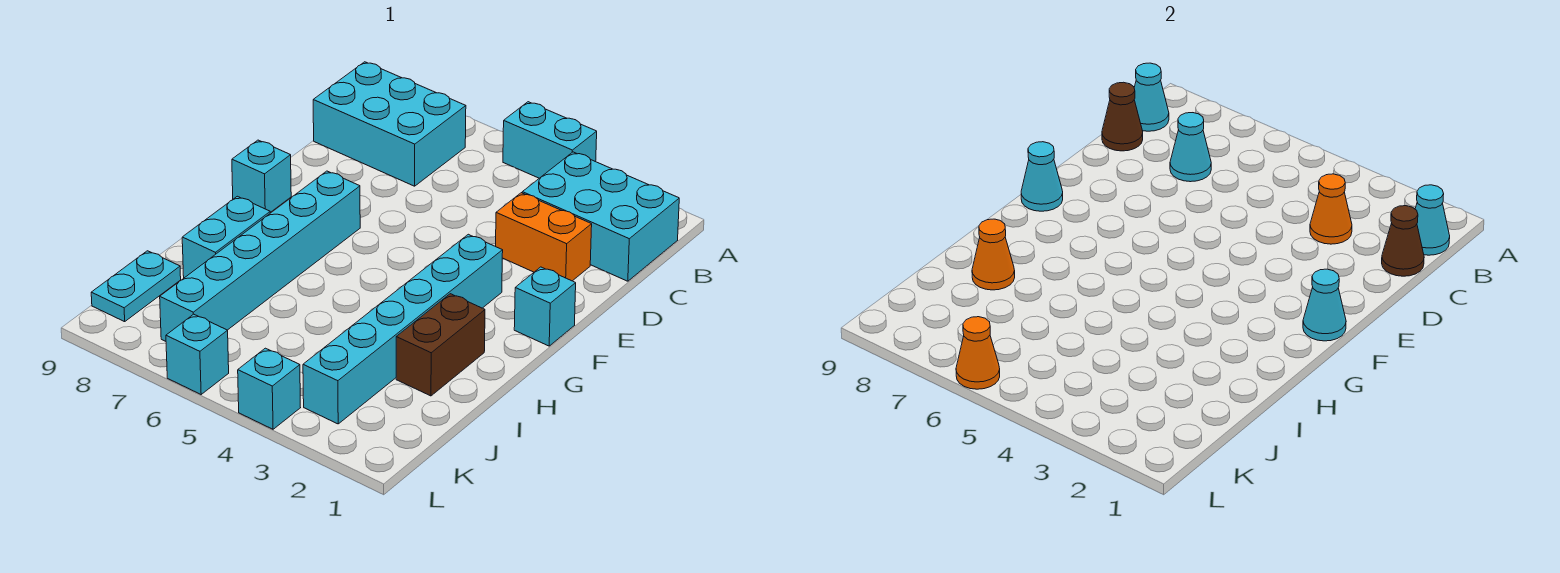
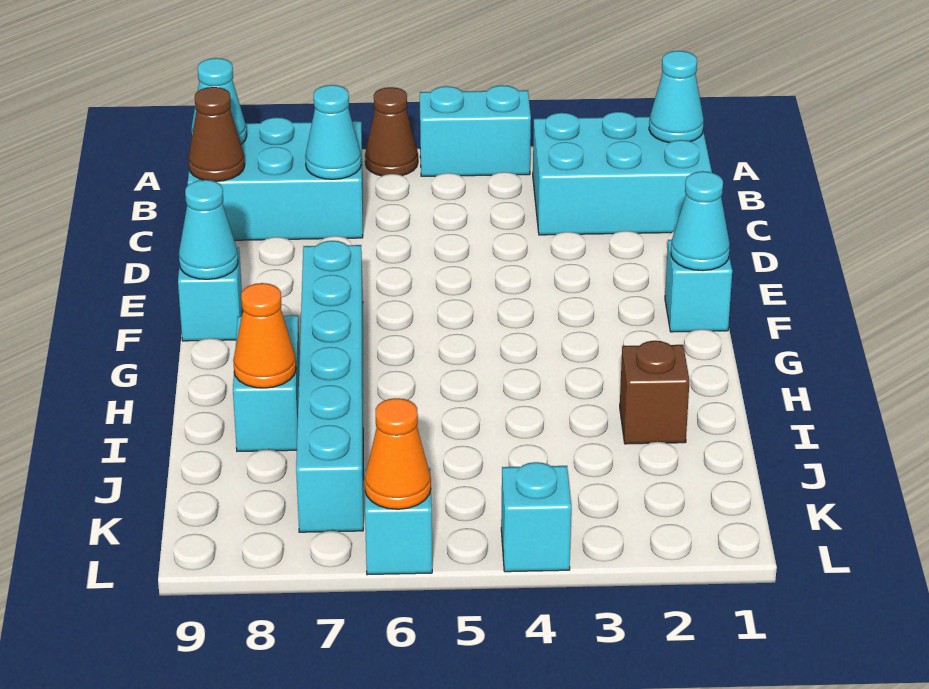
brown 1x1 cone [1382,206,1424,276] -> brown 1x1 cone moved to [365,87,418,176]
orange 1x1 cone [1310,174,1352,244] -> none
orange 1x2 brick [496,193,592,281] -> none
cyan 1x6 brick [303,234,503,424] -> none
brown 1x2 brick [396,294,485,396] -> brown 1x1 brick [620,341,690,444]
cyan 1x2 plate [91,251,181,322] -> none

